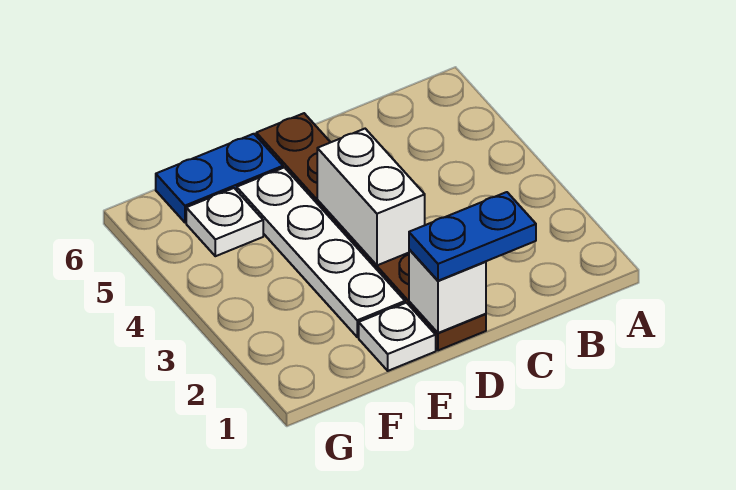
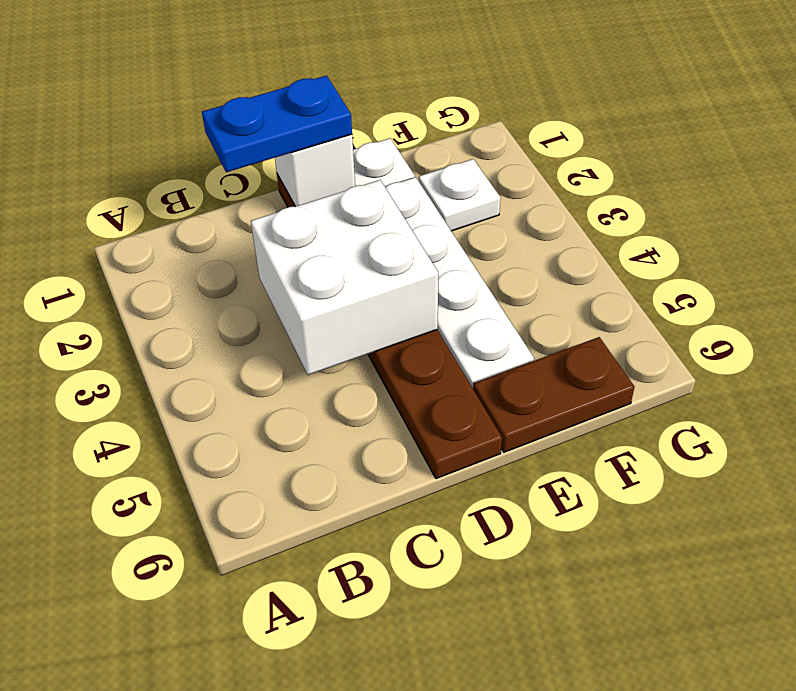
white 1x2 brick [317,129,425,265] -> white 2x2 brick [251,180,438,375]
blue 1x2 plate [156,134,283,222] -> brown 1x2 plate [473,337,635,452]
white 1x1 plate [186,188,263,256] -> white 1x1 plate moved to [419,159,501,231]

